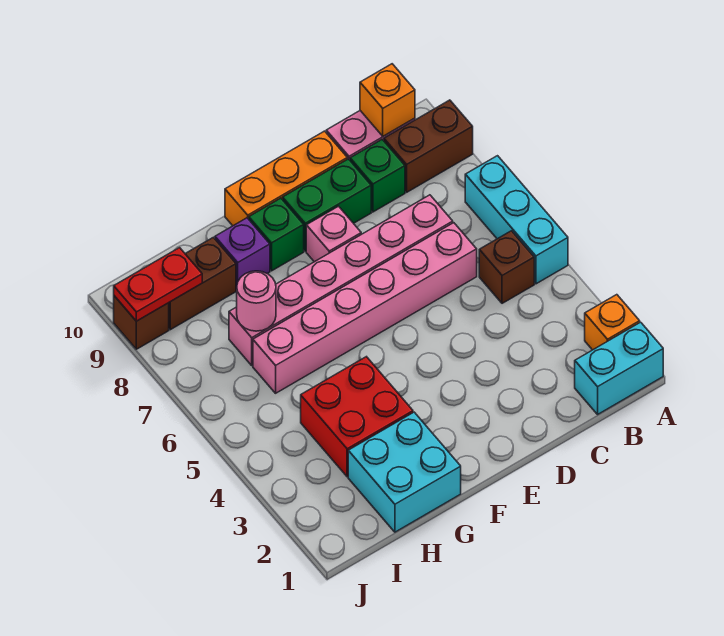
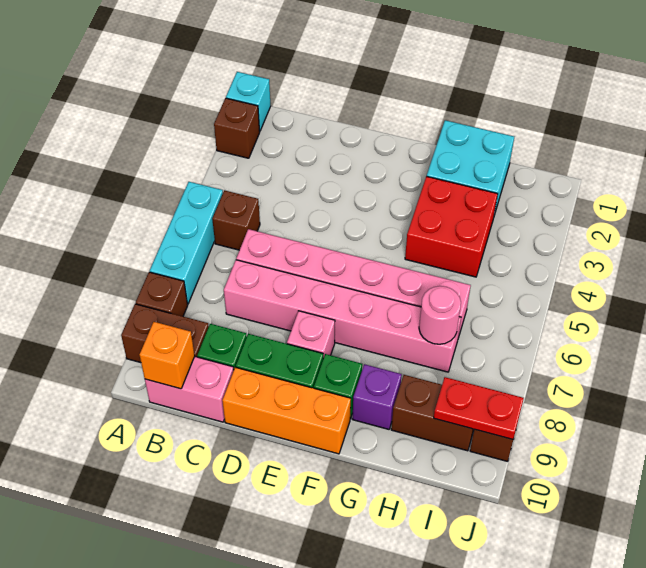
cyan 1x2 brick [575,322,663,414] -> cyan 1x1 brick [226,72,271,131]
orange 1x1 brick [585,295,640,350] -> brown 1x1 brick [214,98,260,158]
none -> brown 1x1 brick [136,272,188,316]

